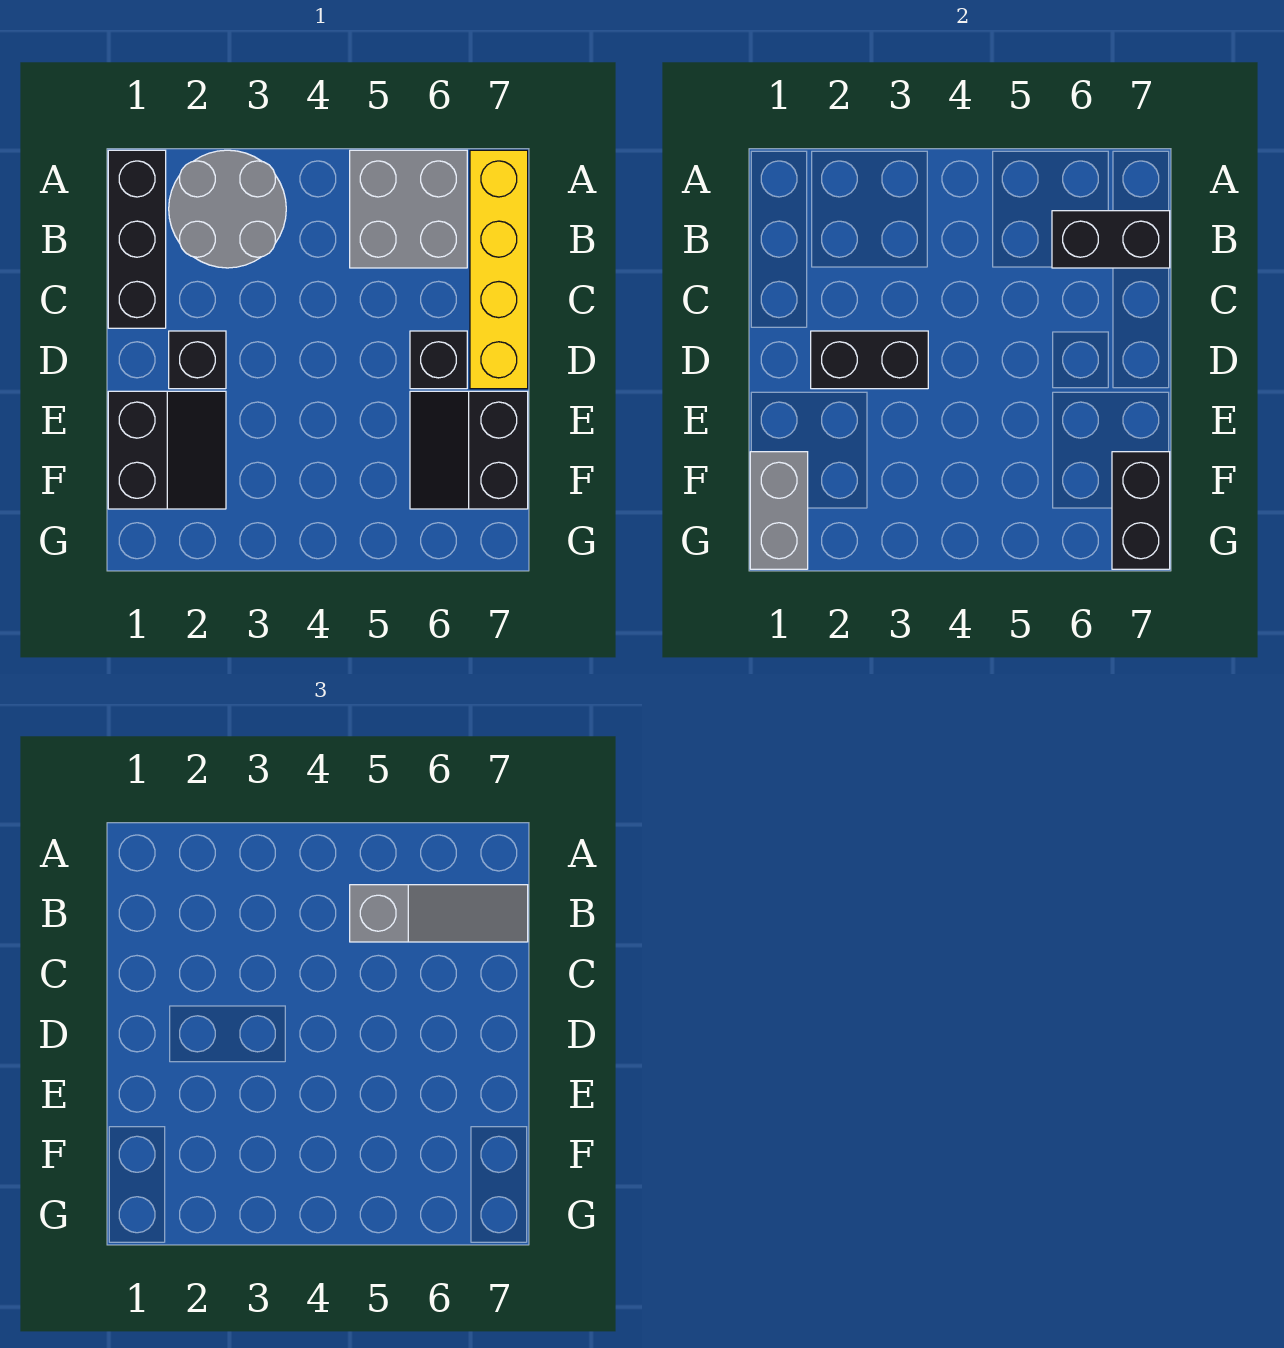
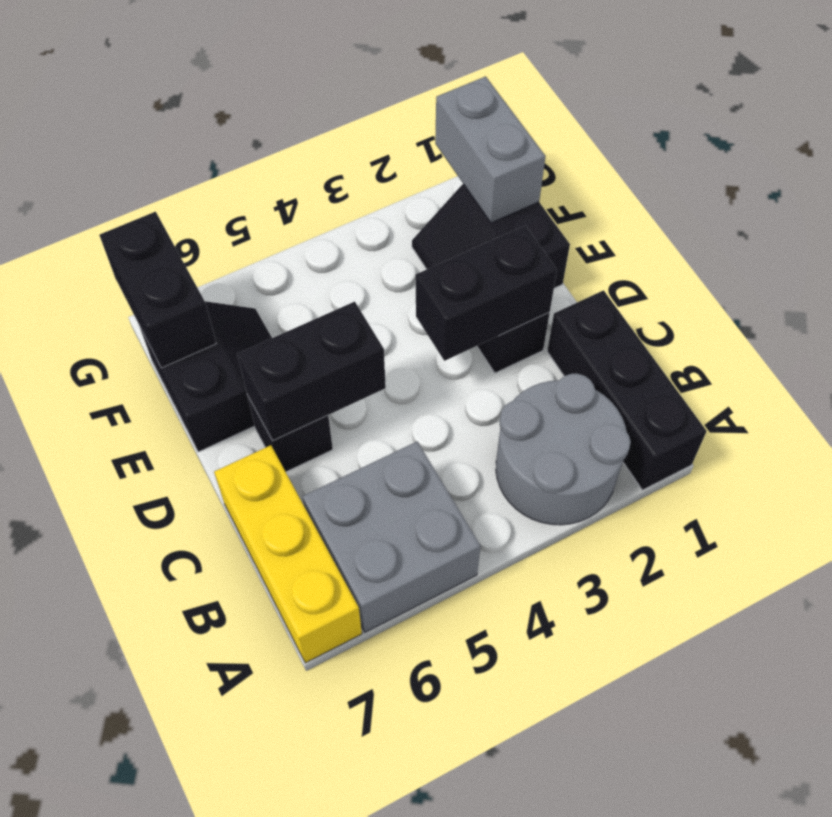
yellow 1x4 brick [470,150,528,389] -> yellow 1x3 brick [214,445,362,663]
grey 1x3 slope [350,885,528,942] -> none
black 1x2 brick [1052,211,1170,268] -> black 1x2 brick moved to [237,302,386,441]

